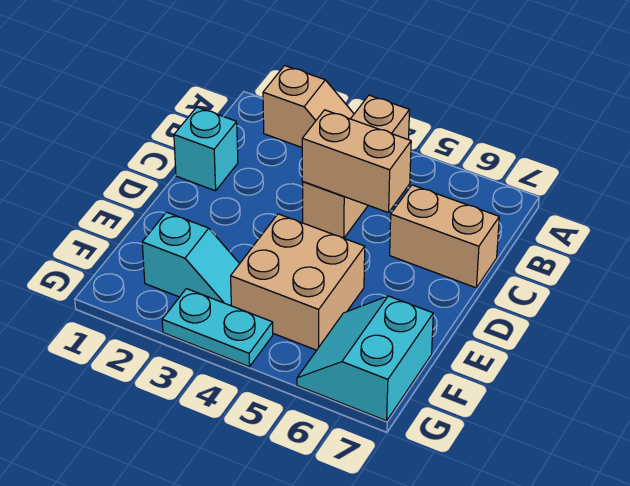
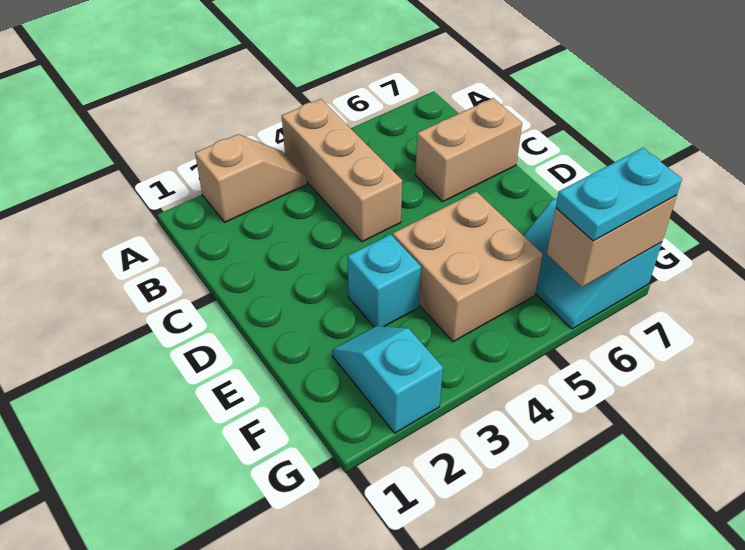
cyan 1x1 brick [174,107,238,191] -> cyan 1x1 brick moved to [348,234,421,327]
tan 1x2 brick [302,110,411,213] -> tan 1x2 brick moved to [547,196,677,287]
cyan 1x2 slope [142,212,240,306] -> cyan 1x2 slope turned to [332,326,443,433]
cyan 1x2 plate [162,289,273,367] -> cyan 1x2 plate moved to [556,148,682,241]

